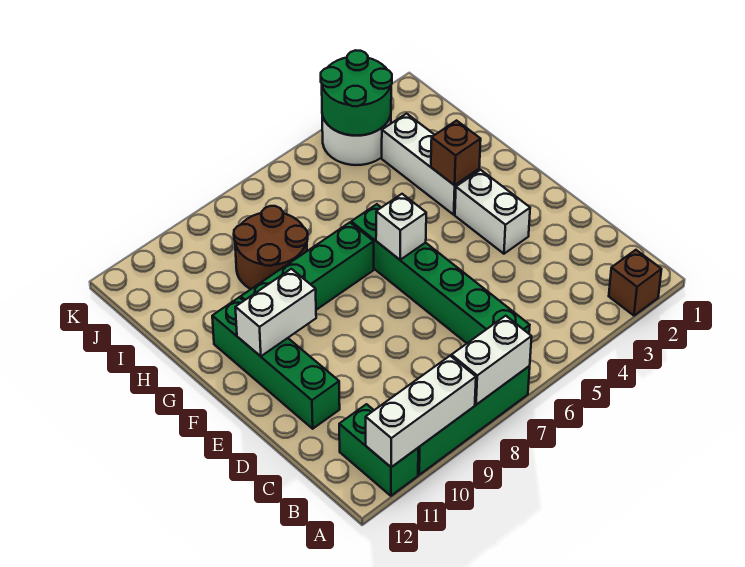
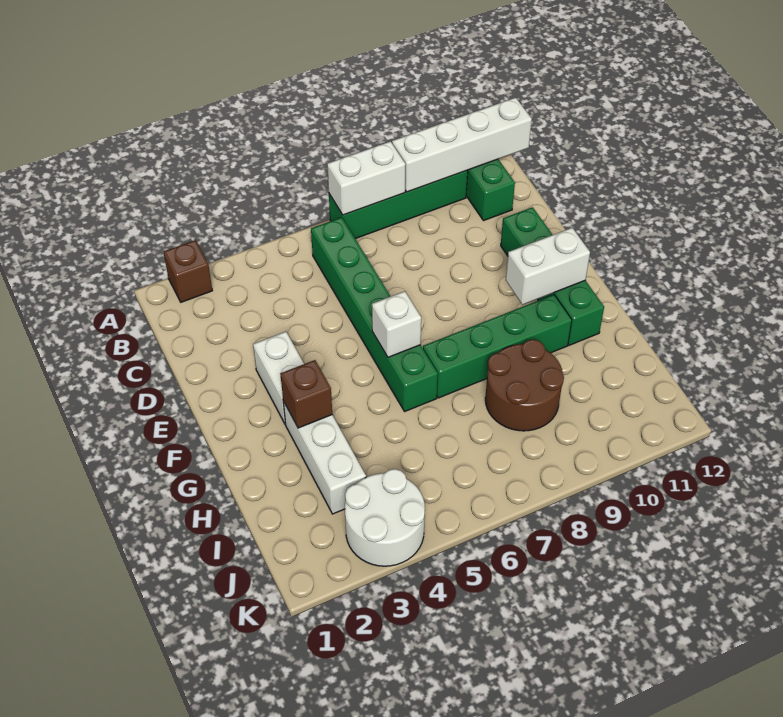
white 1x3 brick [366,356,476,467] -> white 1x4 brick [392,98,532,192]
green 2x2 round brick [321,50,392,136] -> none

